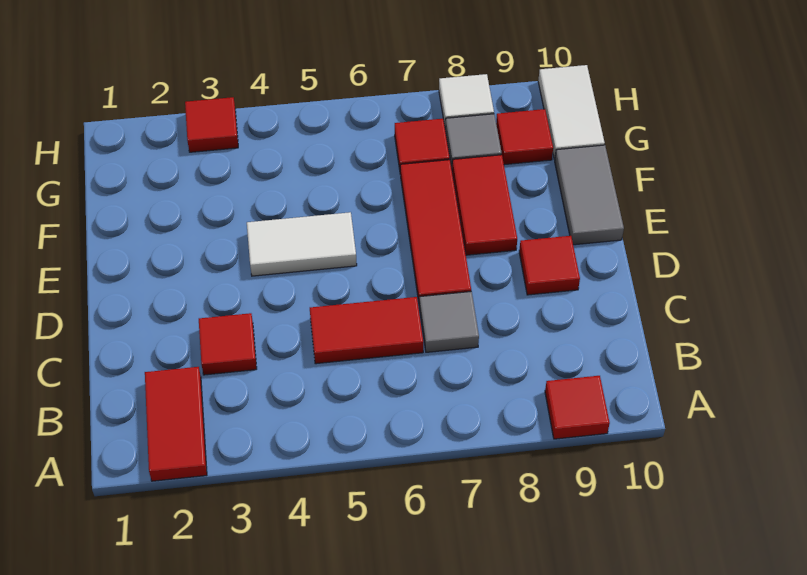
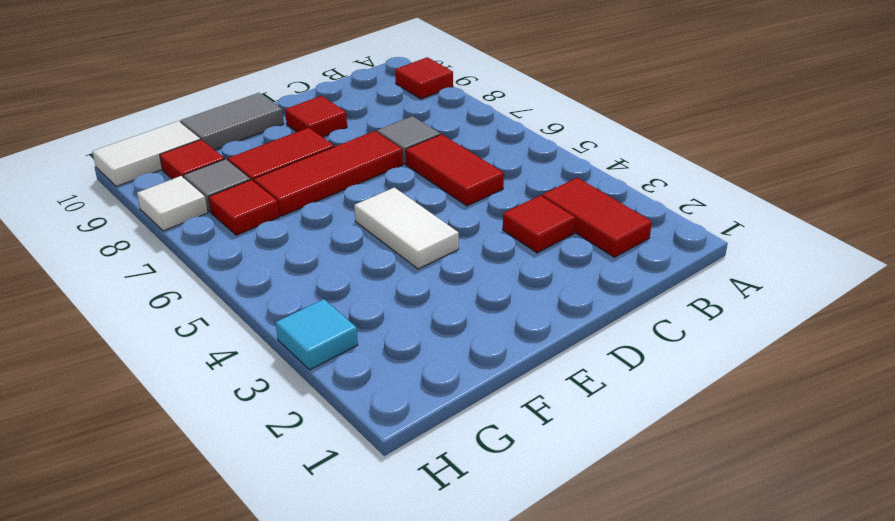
red 1x2 tile [145,367,207,481] -> red 1x2 tile turned to [542,178,652,257]
red 1x1 tile [185,97,238,152] -> cyan 1x1 tile [276,299,358,370]

